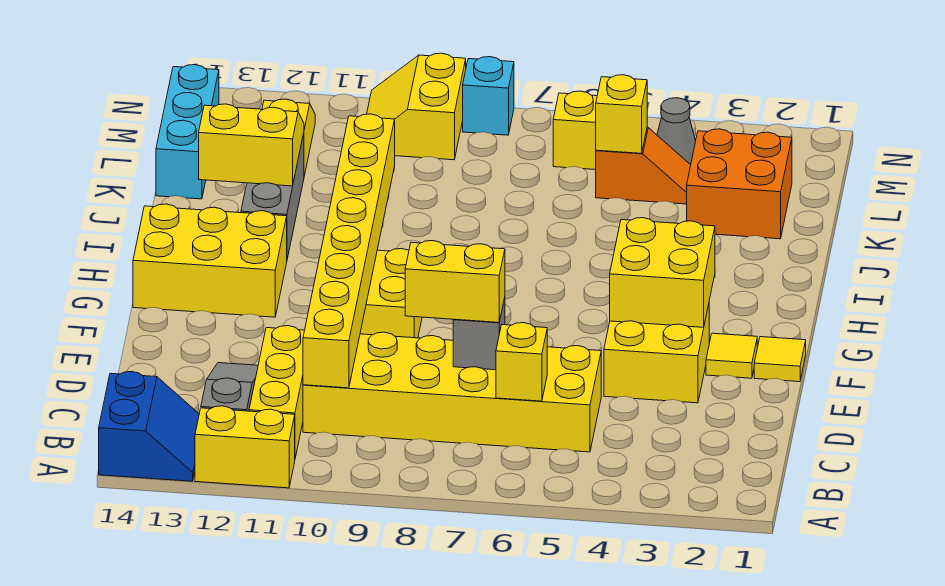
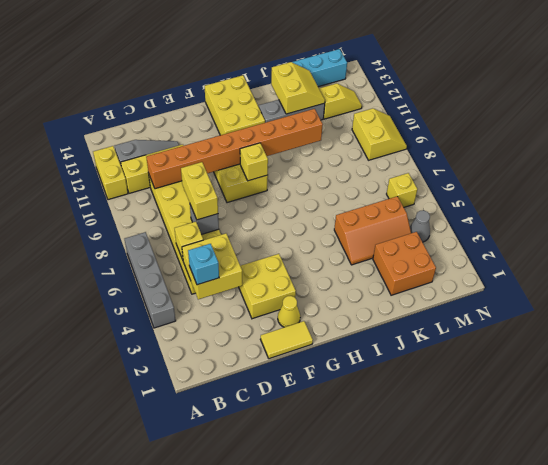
none -> grey 1x4 brick [125,232,176,328]
blue 2x2 slope [99,372,199,481] -> none
yellow 1x8 brick [303,114,395,388] -> orange 1x8 brick [146,109,323,189]
yellow 1x1 tile [754,337,806,382] -> yellow 1x2 tile [260,321,313,359]
yellow 1x1 tile [706,333,757,378] -> yellow 1x1 cone [278,296,300,327]
yellow 2x2 brick [610,218,715,327] -> yellow 2x2 brick moved to [182,233,243,299]
orange 1x2 slope [596,127,691,204] -> orange 2x3 slope [334,196,411,265]
yellow 1x1 brick [596,75,647,153] -> yellow 1x1 brick moved to [240,143,268,181]
yellow 2x2 slope [367,53,466,160] -> yellow 2x2 slope turned to [352,108,407,160]
cyan 1x1 brick [463,57,514,135] -> cyan 1x1 brick moved to [188,244,219,285]

